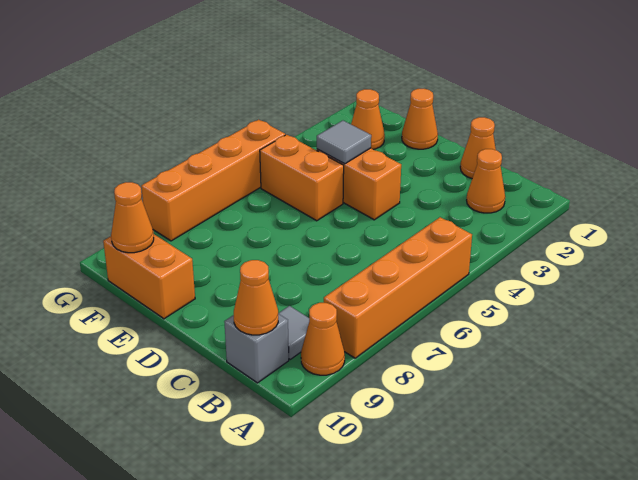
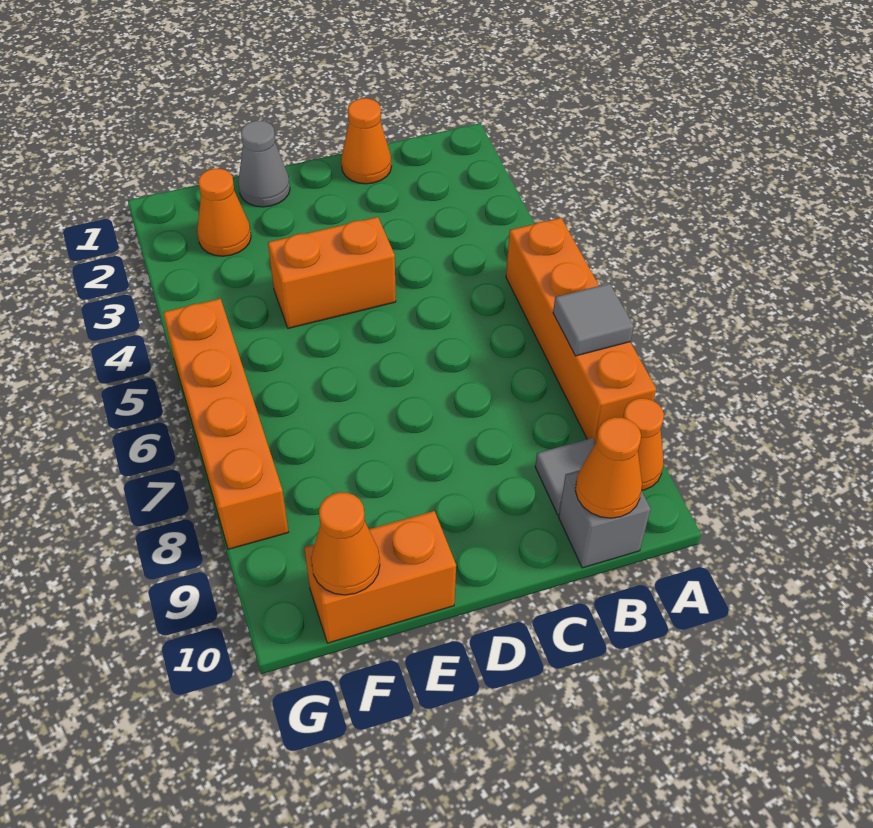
orange 1x1 cone [467,149,505,213] -> none
orange 1x1 cone [402,89,438,149] -> grey 1x1 cone [238,121,290,207]
grey 1x1 tile [317,121,371,164] -> grey 1x1 tile moved to [553,283,634,356]
orange 1x2 brick [260,135,344,221] -> none

